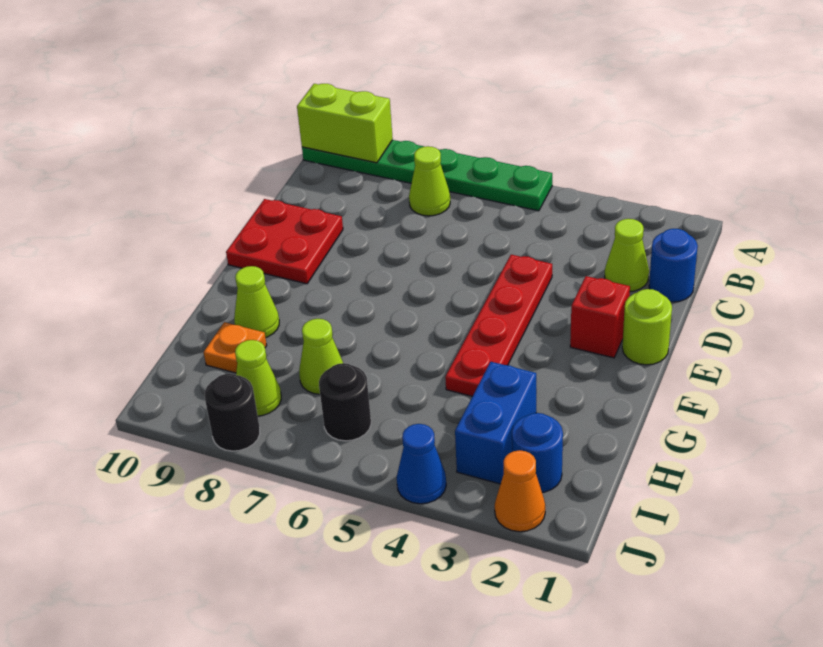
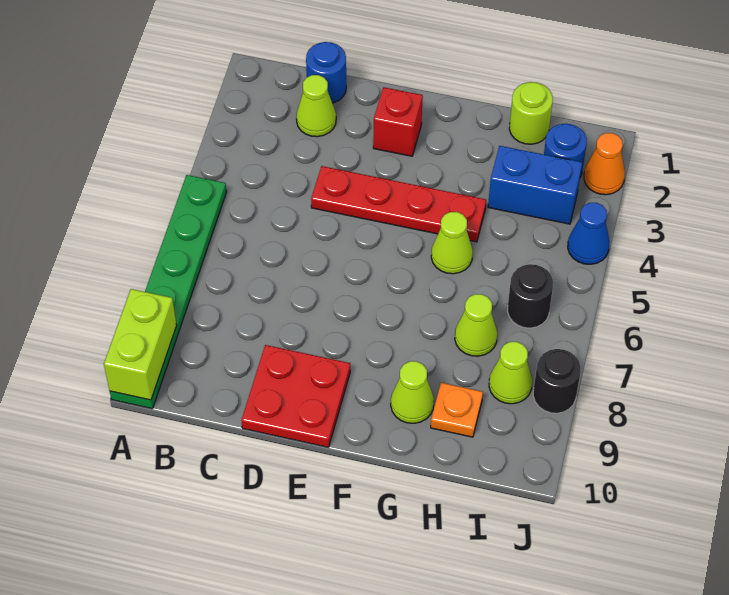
lime 1x1 cone [409,146,450,216] -> lime 1x1 cone moved to [431,212,473,274]
lime 1x1 round brick [622,289,672,365] -> lime 1x1 round brick moved to [509,82,553,144]

